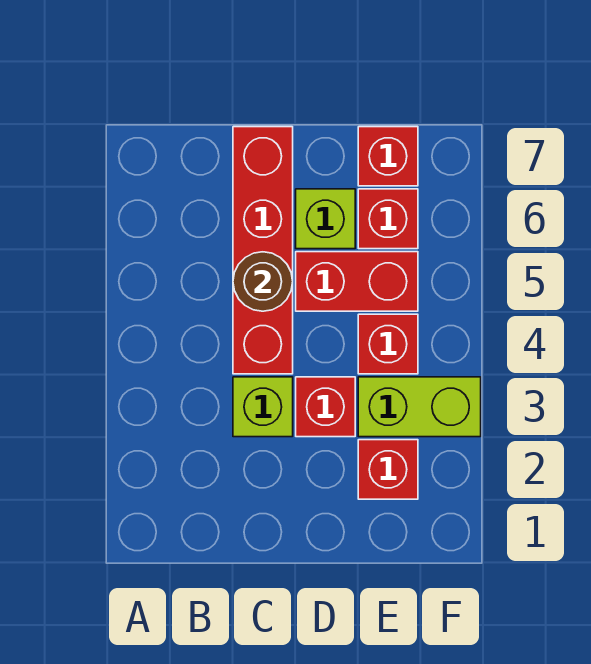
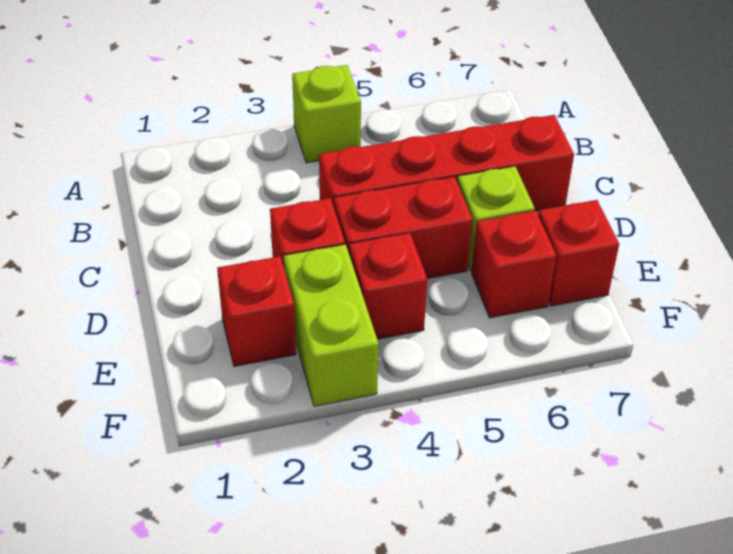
lime 1x1 brick [233,377,293,437] -> lime 1x1 brick moved to [292,65,361,163]
brown 1x1 round brick [233,252,293,311] -> none
red 1x2 brick [296,252,418,311] -> red 1x2 brick turned to [334,177,473,279]

